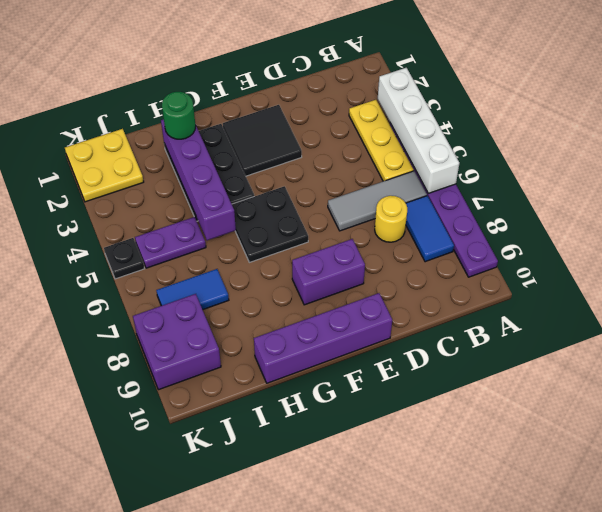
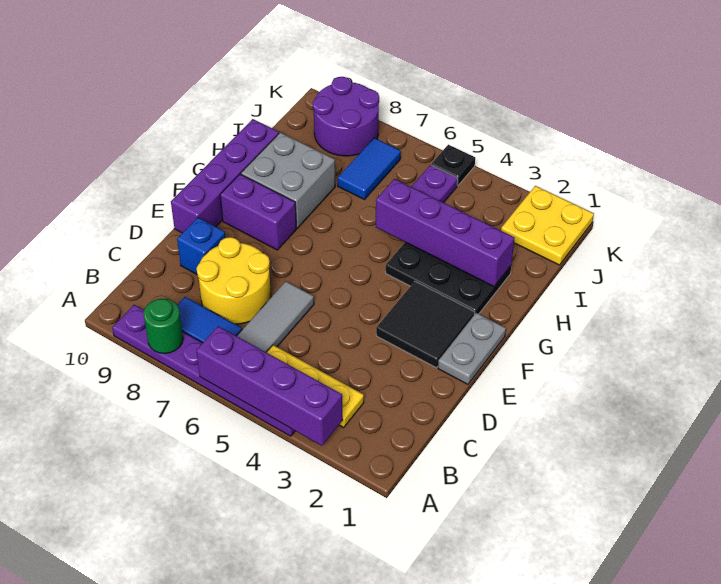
white 1x4 brick [378,68,459,193] -> purple 1x4 brick [196,326,343,446]
yellow 1x1 round brick [375,196,407,242] -> yellow 2x2 round brick [197,237,271,324]
none -> blue 1x1 brick [177,218,225,274]
none -> grey 1x2 plate [438,313,506,384]
purple 1x2 brick [292,239,365,305] -> purple 1x2 brick turned to [220,174,297,250]
black 2x2 plate [232,186,308,262] -> none
none -> grey 2x2 brick [241,132,335,228]
green 1x1 round brick [162,92,196,139] -> green 1x1 round brick moved to [143,299,183,354]
purple 2x2 brick [133,294,221,390] -> purple 2x2 round brick [313,77,379,156]

